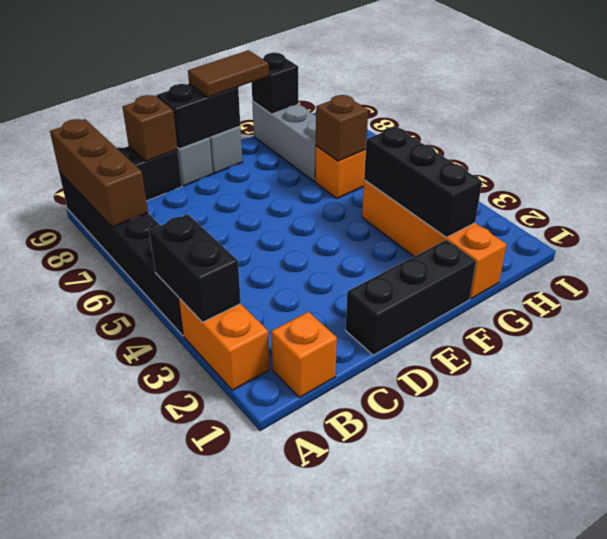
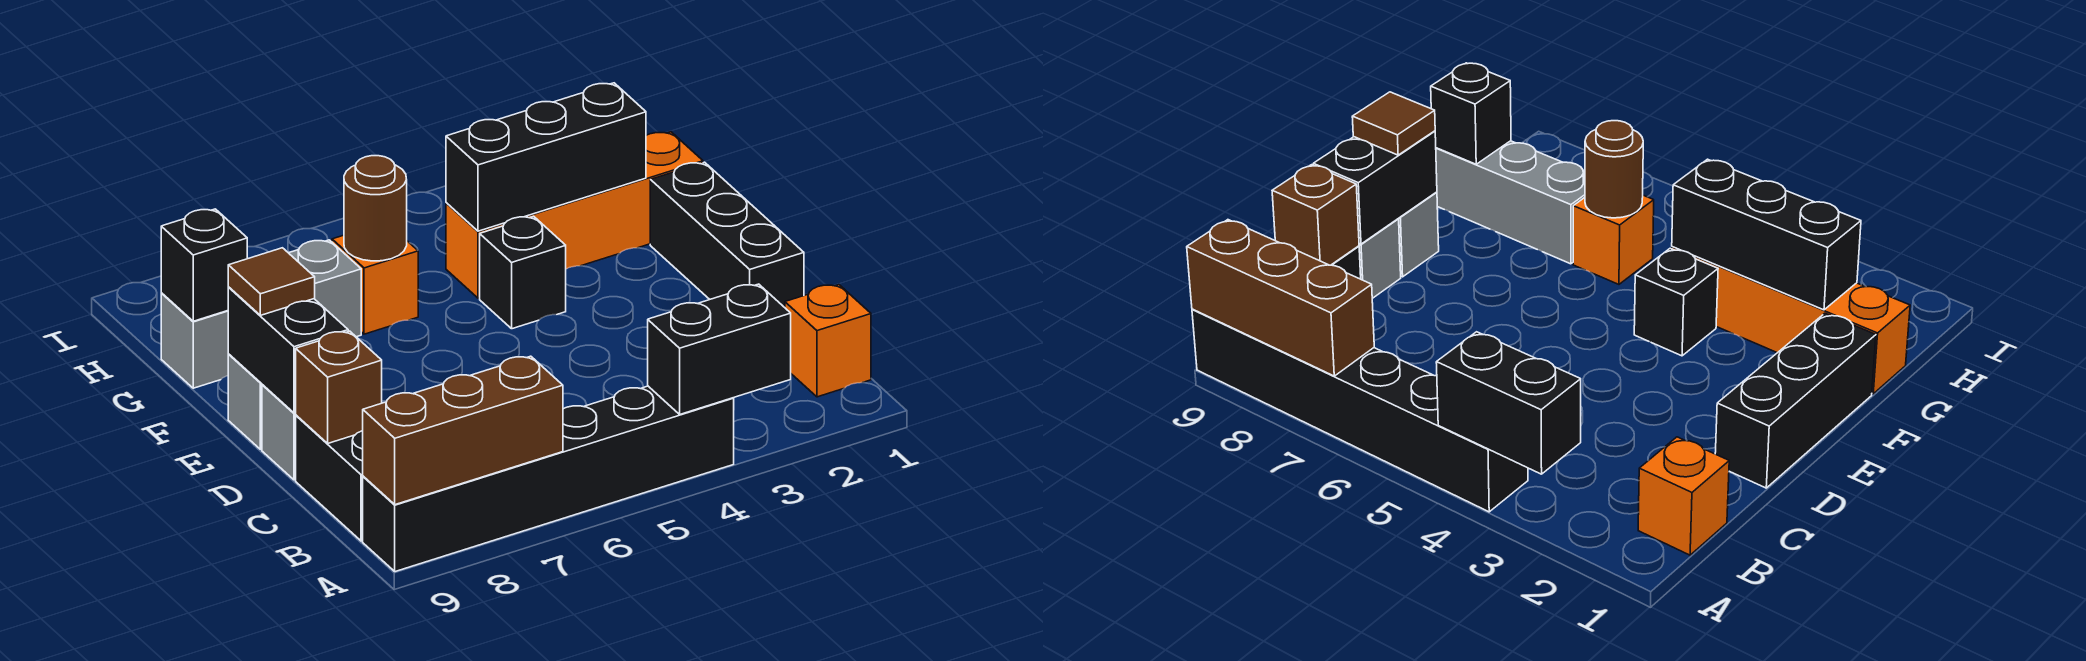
orange 1x2 brick [179,298,270,390] -> none
brown 1x2 tile [188,50,269,97] -> brown 1x1 tile [228,248,315,315]
none -> black 1x1 brick [480,216,566,329]
brown 1x1 brick [316,95,368,161] -> brown 1x1 round brick [344,156,407,261]

